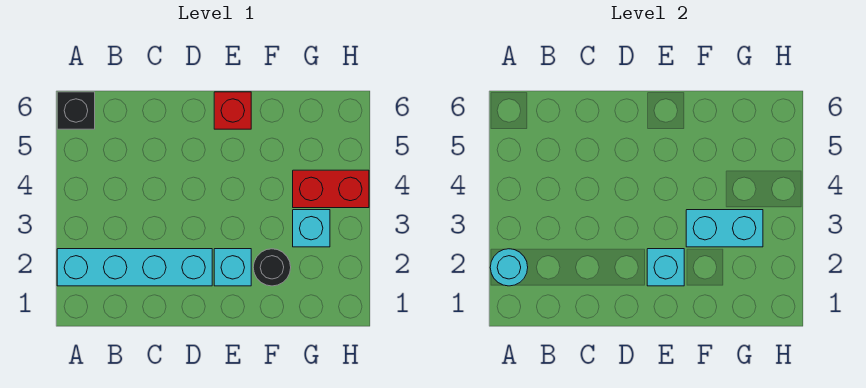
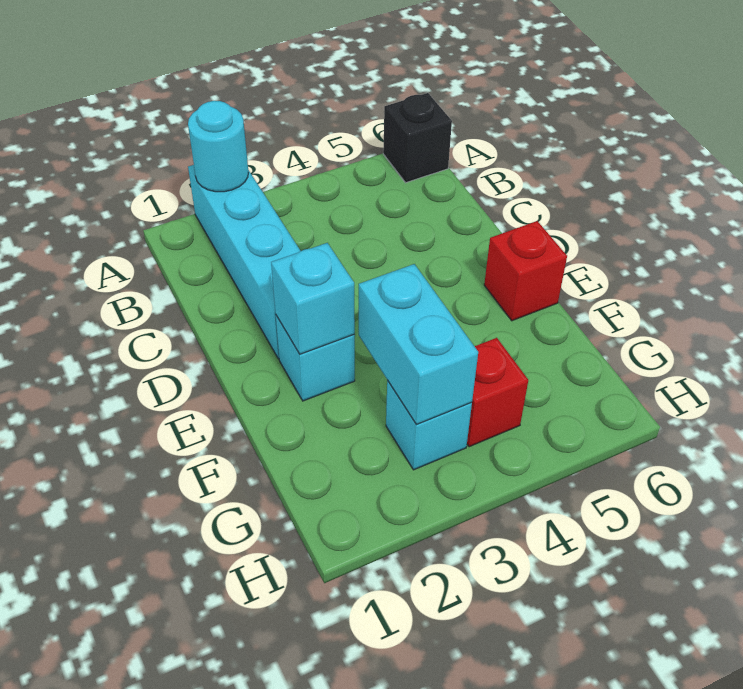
black 1x1 round brick [253,249,291,286] -> none
red 1x2 brick [293,170,369,208] -> red 1x1 brick [467,338,528,447]

